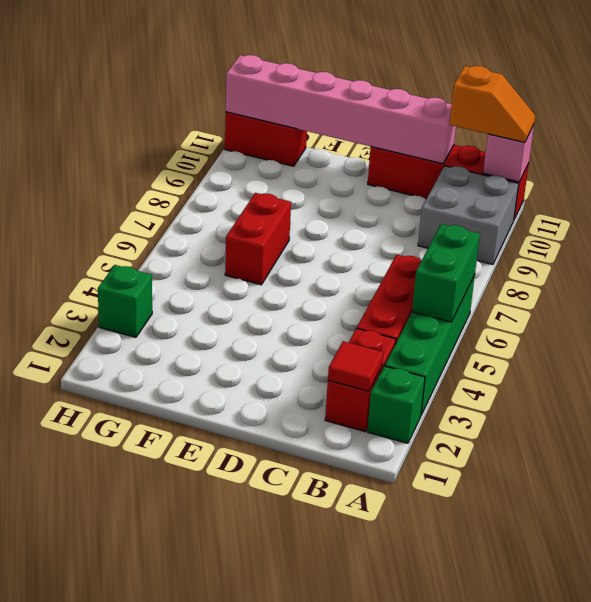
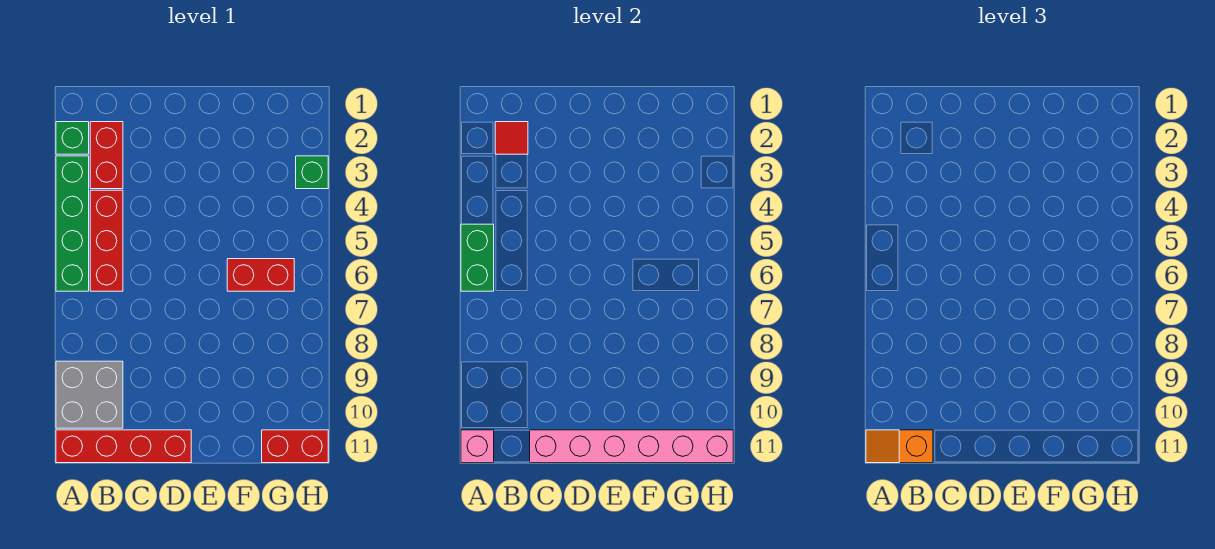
red 1x2 brick [225,193,291,285] -> red 1x2 brick turned to [227,259,294,291]

